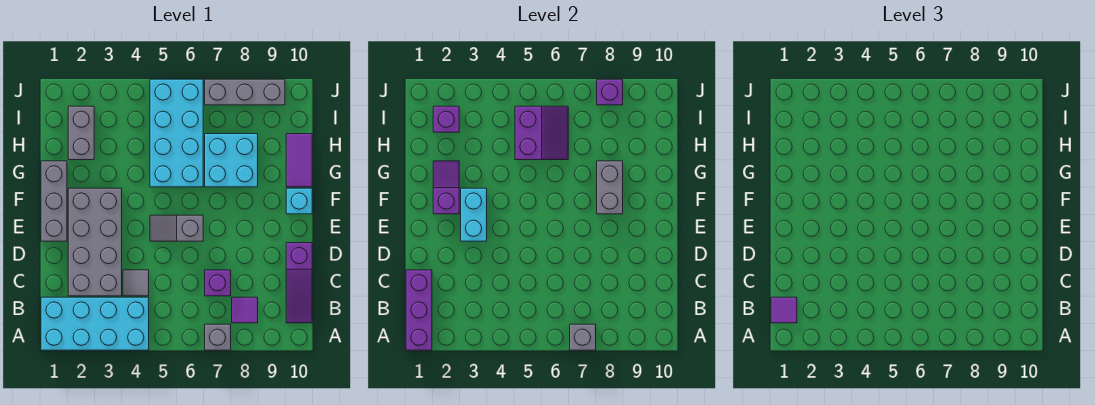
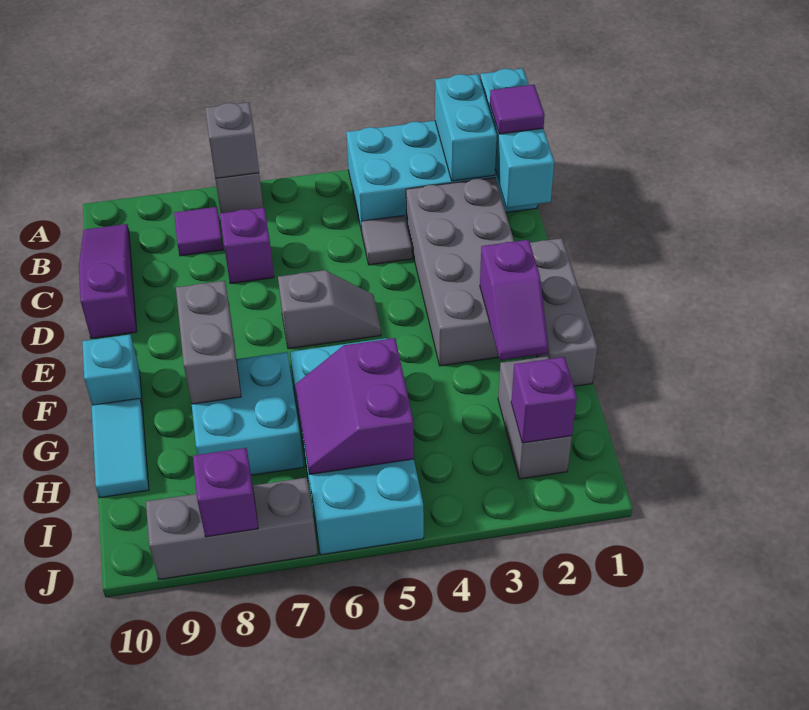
purple 1x3 brick [406,270,432,350] -> cyan 1x3 brick [480,69,554,208]
cyan 1x2 brick [461,188,487,241] -> cyan 1x2 brick moved to [435,74,497,181]
purple 1x2 tile [286,134,312,187] -> cyan 1x2 tile [92,398,149,498]

